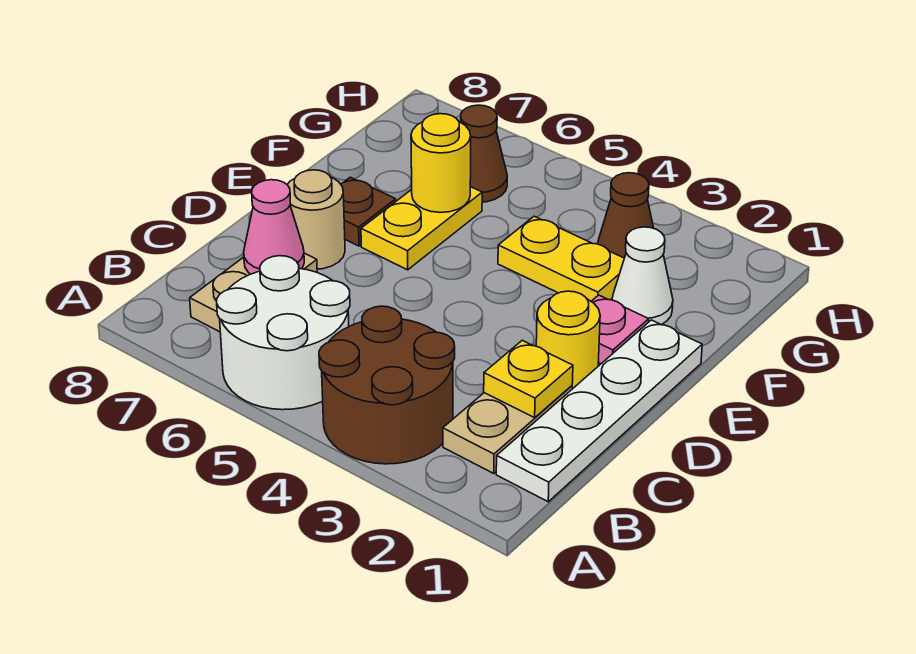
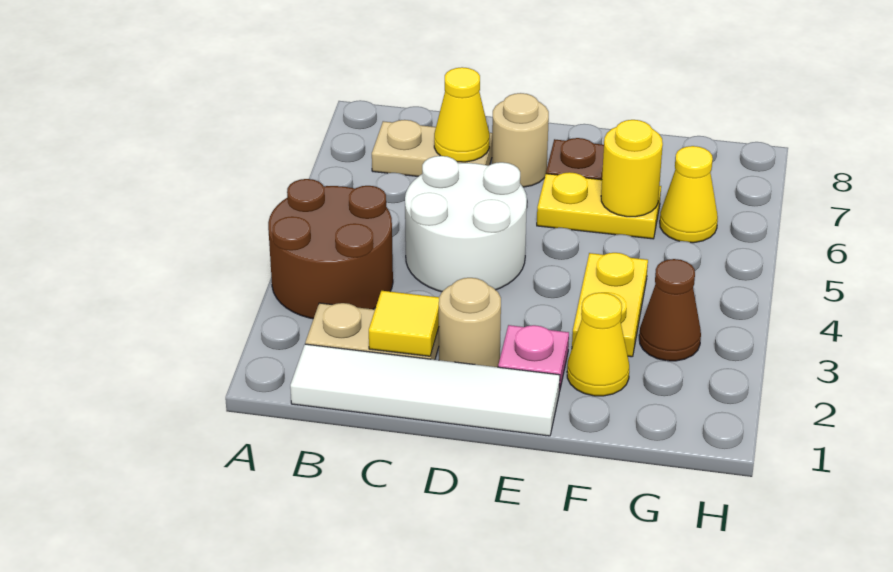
white 2x2 round brick [217,256,350,410] -> white 2x2 round brick moved to [405,156,527,292]
white 1x4 plate [496,320,702,502] -> white 1x4 tile [290,344,560,436]
yellow 1x1 plate [484,340,573,418] -> yellow 1x1 tile [369,291,439,356]
pink 1x1 cone [244,180,304,274] -> yellow 1x1 cone [434,67,490,162]
yellow 1x1 round brick [536,291,600,389] -> tan 1x1 round brick [439,278,501,367]
white 1x1 cone [612,227,673,325] -> yellow 1x1 cone [567,293,629,396]
brown 1x1 cone [461,105,507,202] -> yellow 1x1 cone [660,146,718,243]

